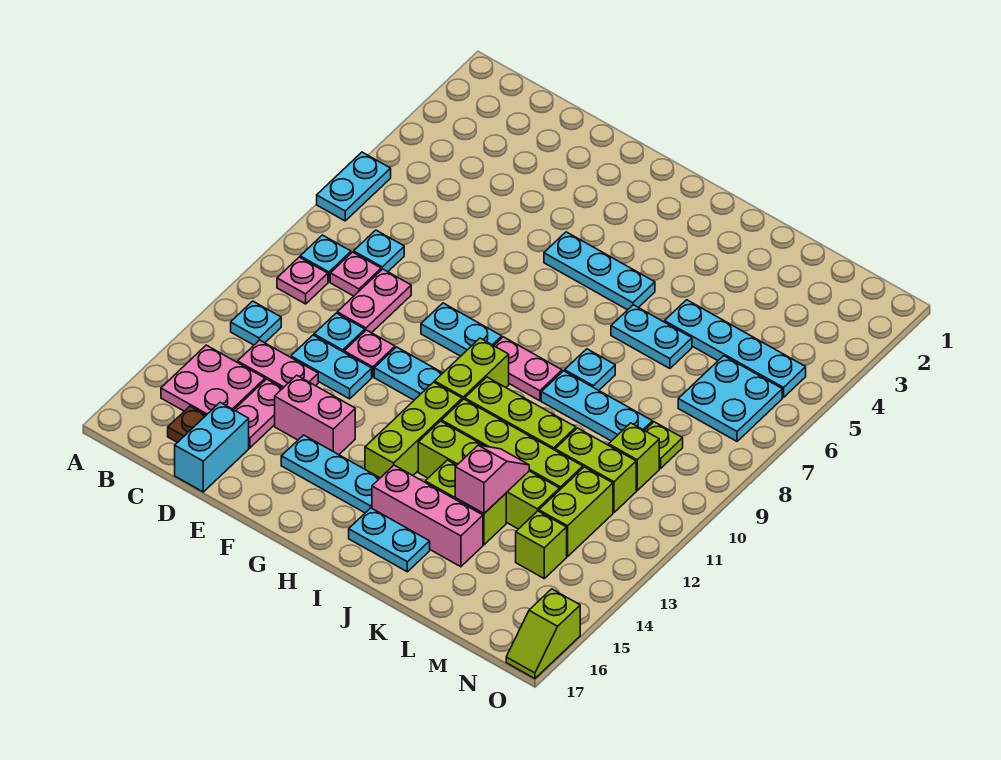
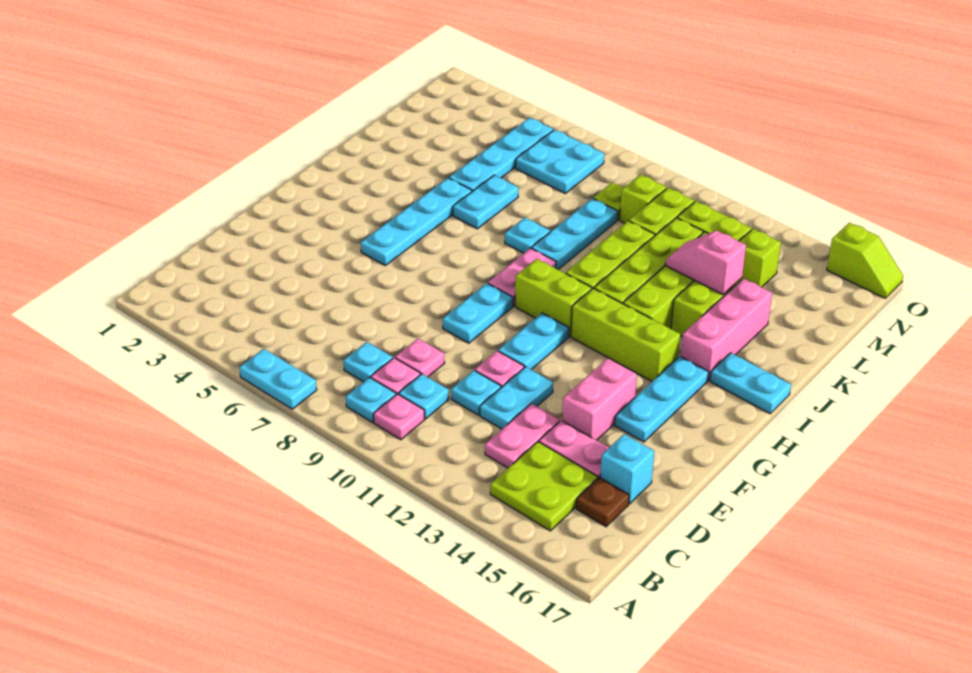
cyan 1x1 plate [231,301,281,345] -> cyan 1x1 plate moved to [398,374,449,419]
pink 2x2 plate [161,345,265,415] -> lime 2x2 plate [490,442,598,531]
pink 1x2 plate [337,269,411,333] -> pink 1x1 plate [395,339,444,377]
cyan 1x2 brick [175,402,249,492] -> cyan 1x1 brick [600,434,654,504]
cyan 1x3 plate [544,232,655,310] -> cyan 1x4 plate [361,178,472,265]
cyan 1x2 plate [349,508,430,572] -> cyan 1x2 plate turned to [710,353,791,414]

